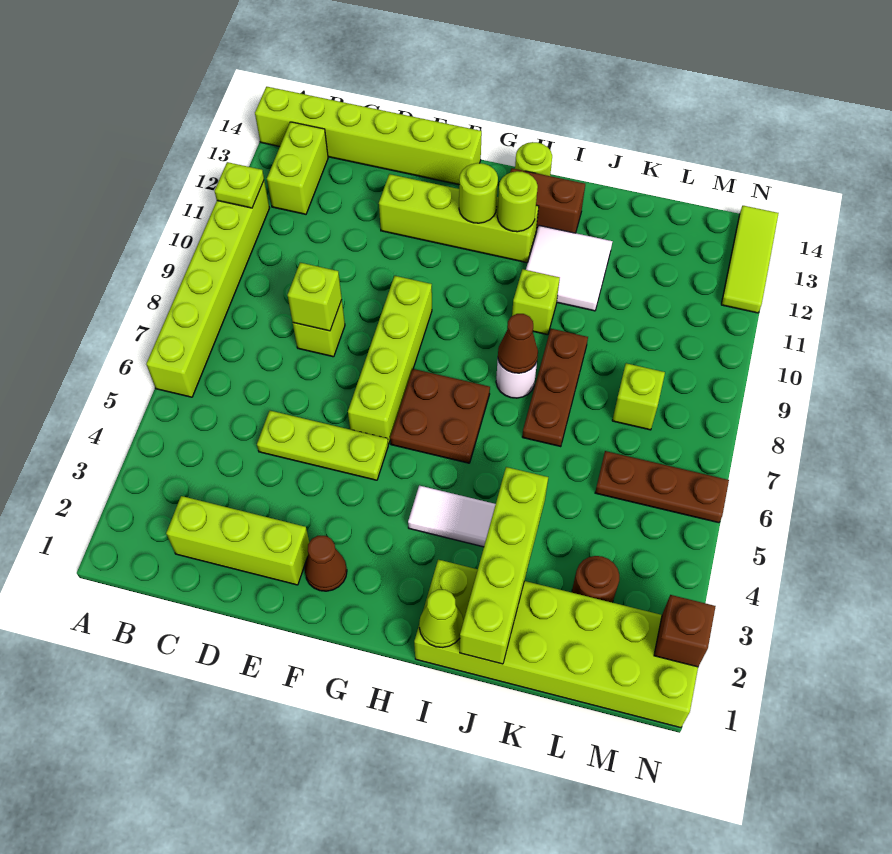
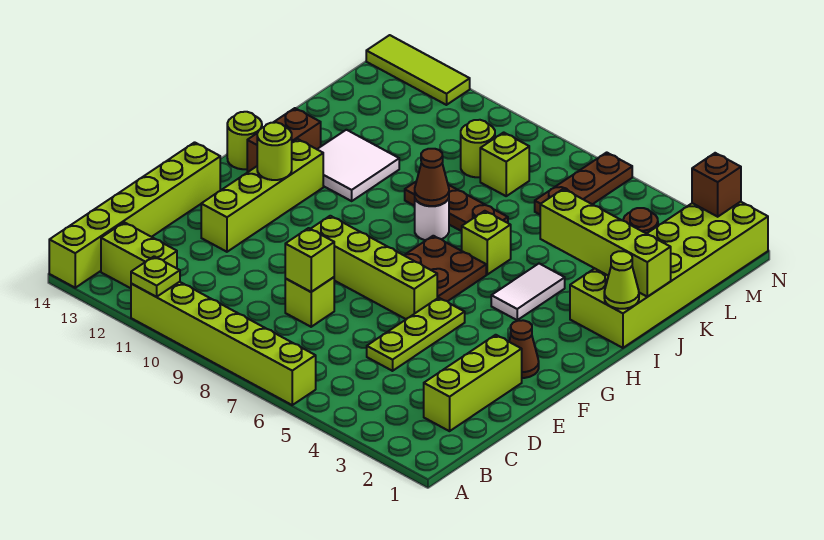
lime 1x1 round brick [497,171,538,232] -> lime 1x1 round brick moved to [461,120,495,177]
lime 1x1 brick [512,269,560,335] -> lime 1x1 brick moved to [462,211,511,274]

